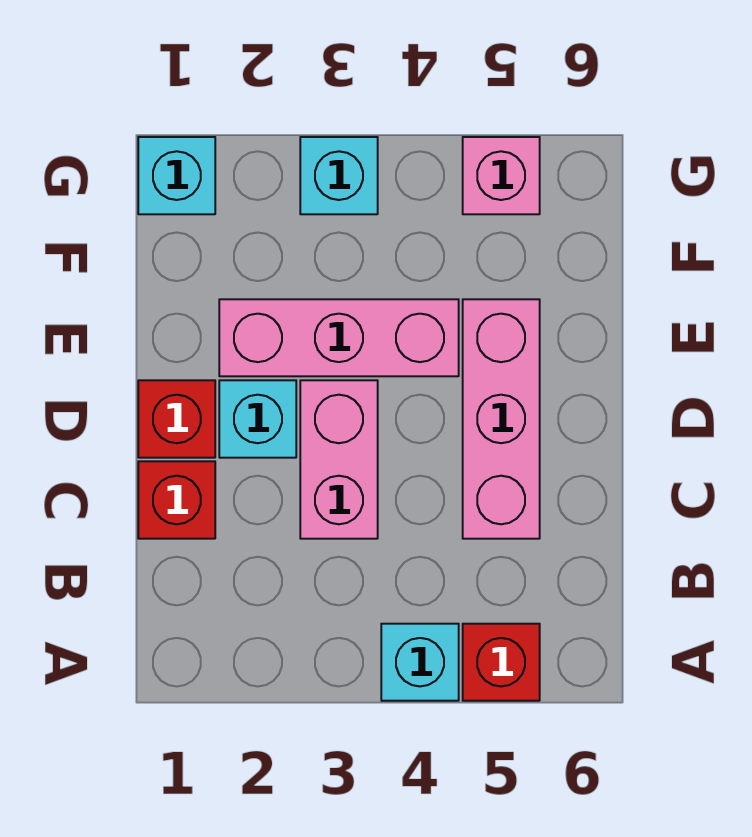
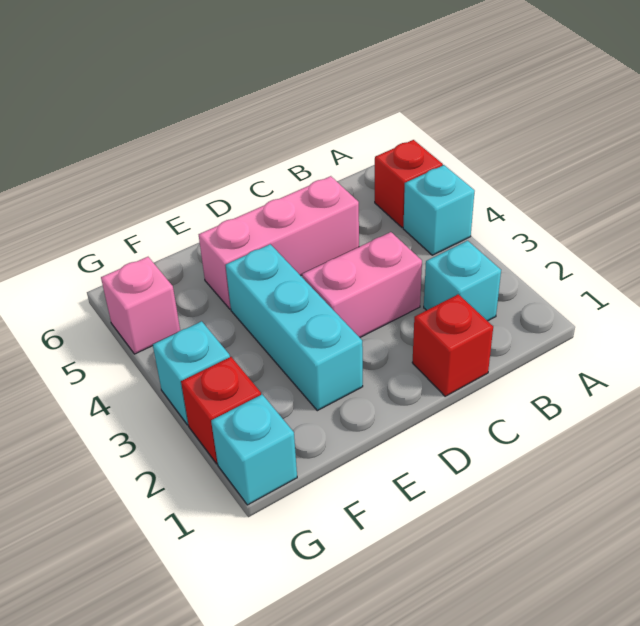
red 1x1 brick [138,380,215,458] -> red 1x1 brick moved to [181,357,261,464]
cyan 1x1 brick [219,380,296,458] -> cyan 1x1 brick moved to [424,241,501,321]
pink 1x3 brick [219,299,459,376] -> cyan 1x3 brick [226,244,363,411]

